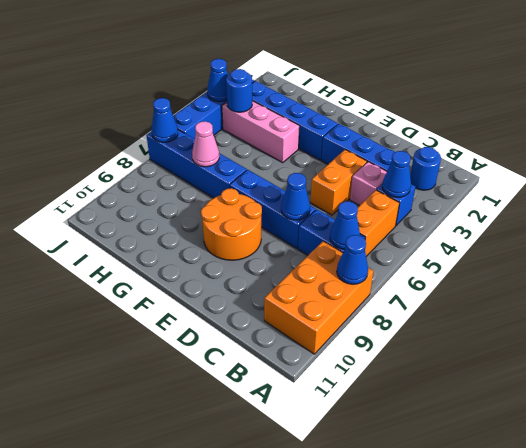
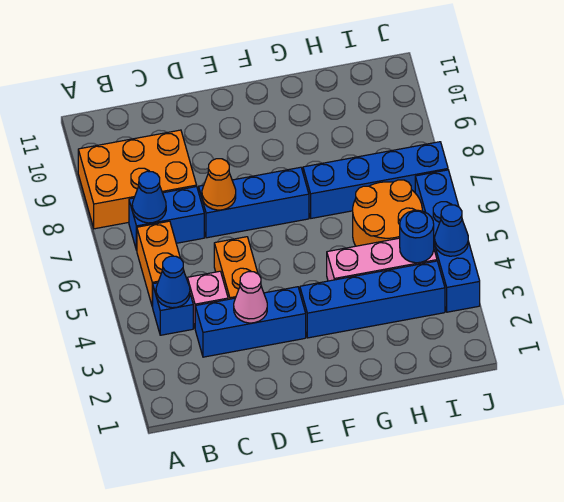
orange 2x3 brick [264,241,374,354] -> orange 2x3 brick turned to [78,130,197,229]
blue 1x1 cone [337,235,368,284] -> none
blue 1x1 round brick [410,147,441,190] -> none
blue 1x1 cone [281,173,310,220] -> orange 1x1 cone [202,159,236,210]
orange 2x2 round brick [201,188,262,260] -> orange 2x2 round brick moved to [353,180,422,246]
pink 1x1 cone [192,121,219,167] -> pink 1x1 cone moved to [234,272,267,323]
blue 1x1 cone [151,98,178,142] -> none

